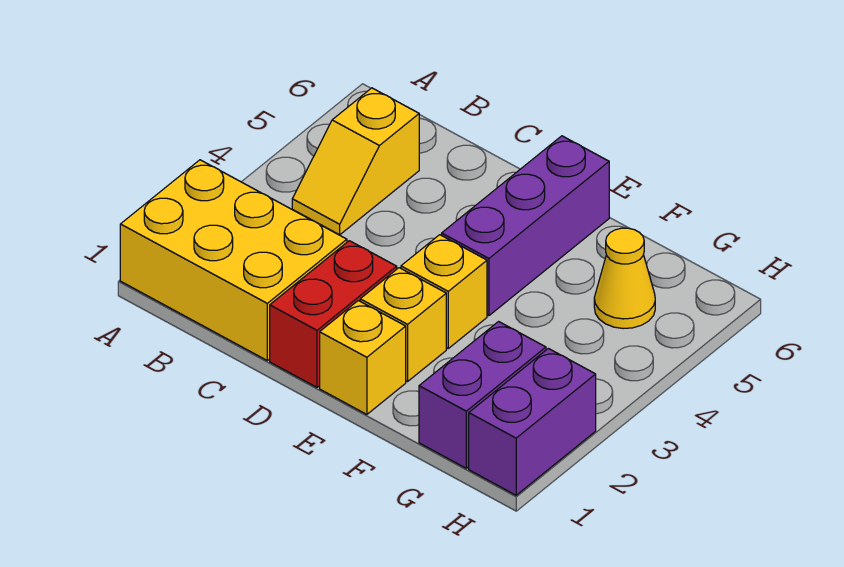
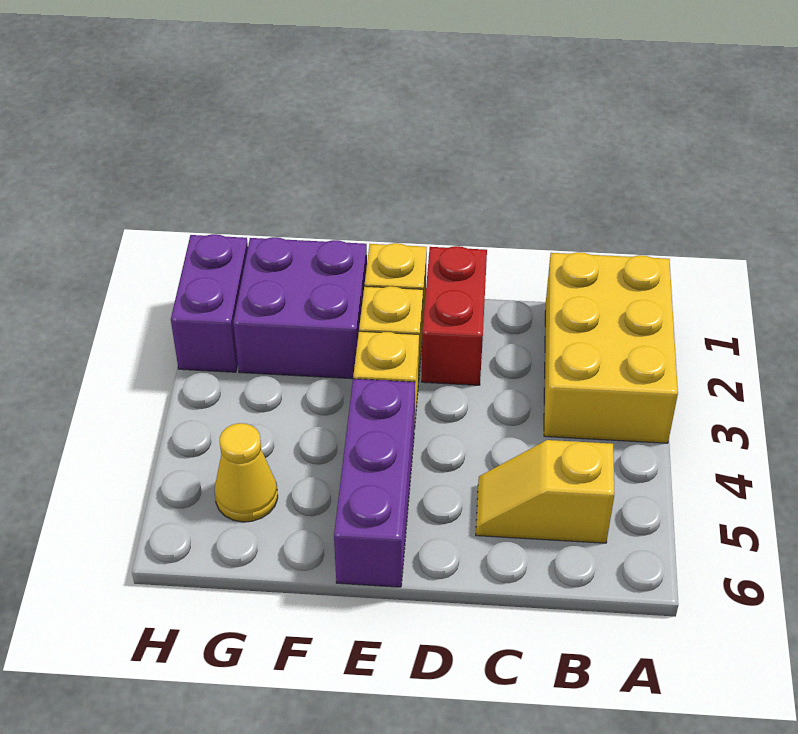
yellow 2x3 brick [120,160,347,360] -> yellow 2x3 brick turned to [544,252,678,443]
yellow 1x2 slope [292,88,419,235] -> yellow 1x2 slope turned to [476,440,615,543]
purple 1x2 brick [419,322,546,468] -> purple 2x2 brick [233,237,367,379]

